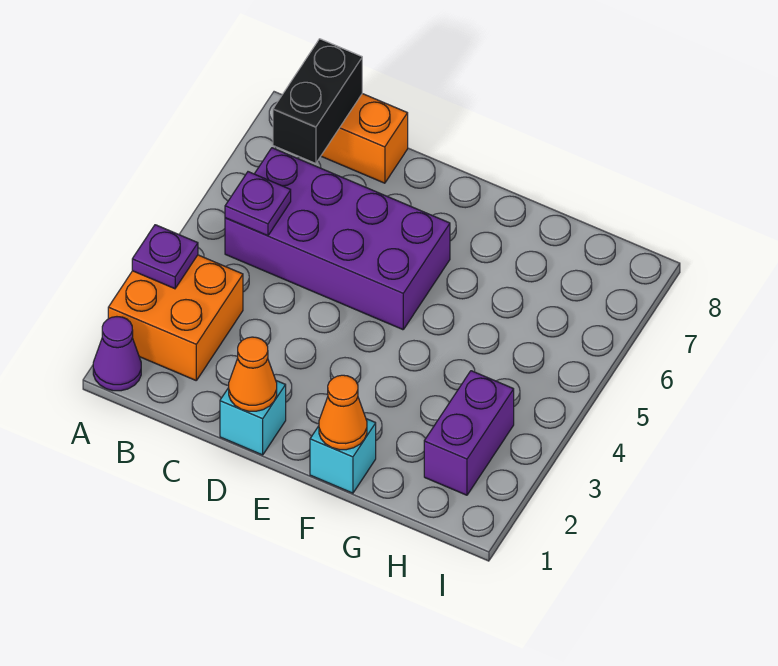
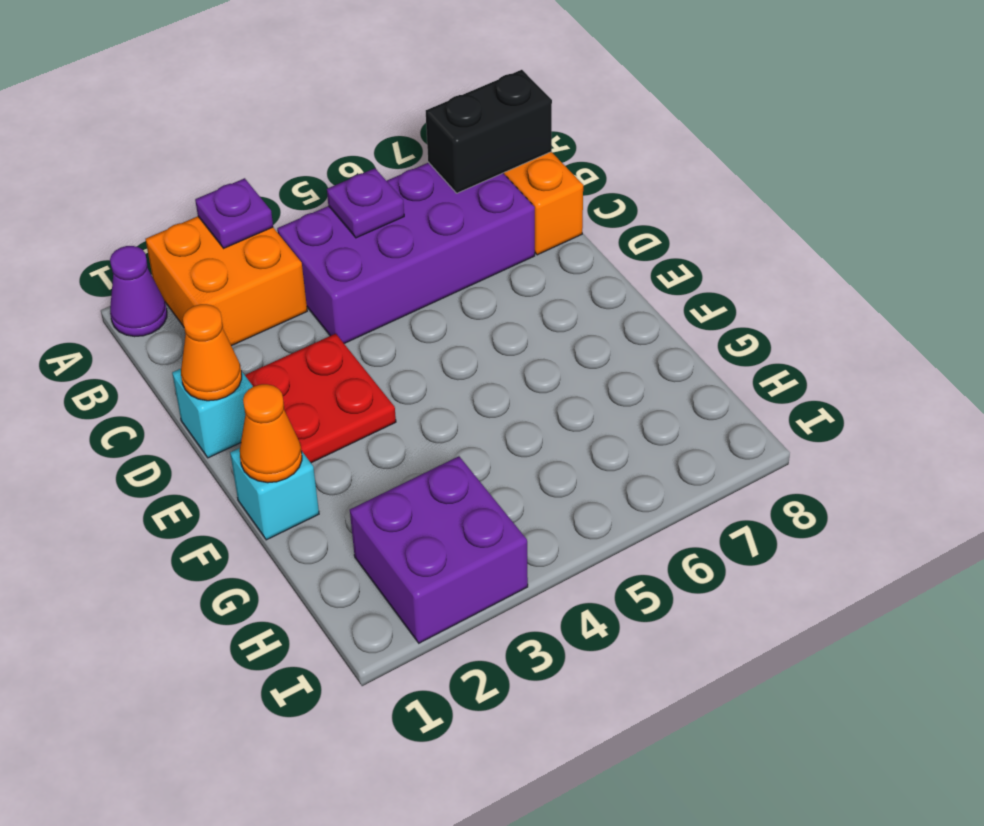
purple 2x4 brick [225,148,450,330] -> purple 2x4 brick turned to [277,162,535,343]
none -> red 2x2 plate [245,334,396,463]
purple 1x2 brick [424,371,514,495] -> purple 2x2 brick [350,456,528,643]

